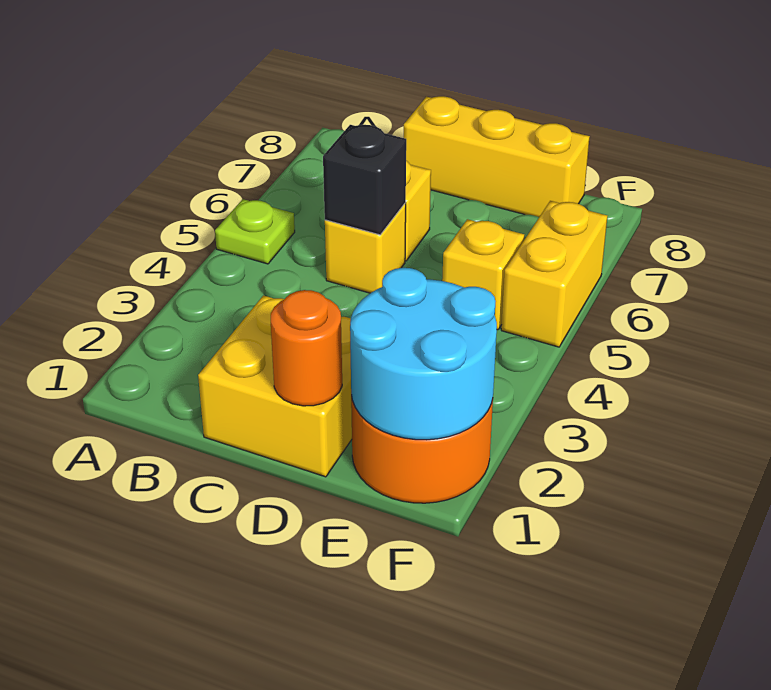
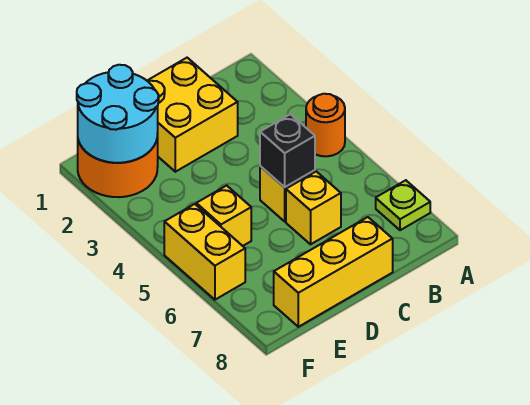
lime 1x1 plate [215,199,295,264] -> lime 1x1 plate moved to [376,180,430,230]
orange 1x1 round brick [271,290,342,406] -> orange 1x1 round brick moved to [306,94,345,156]

